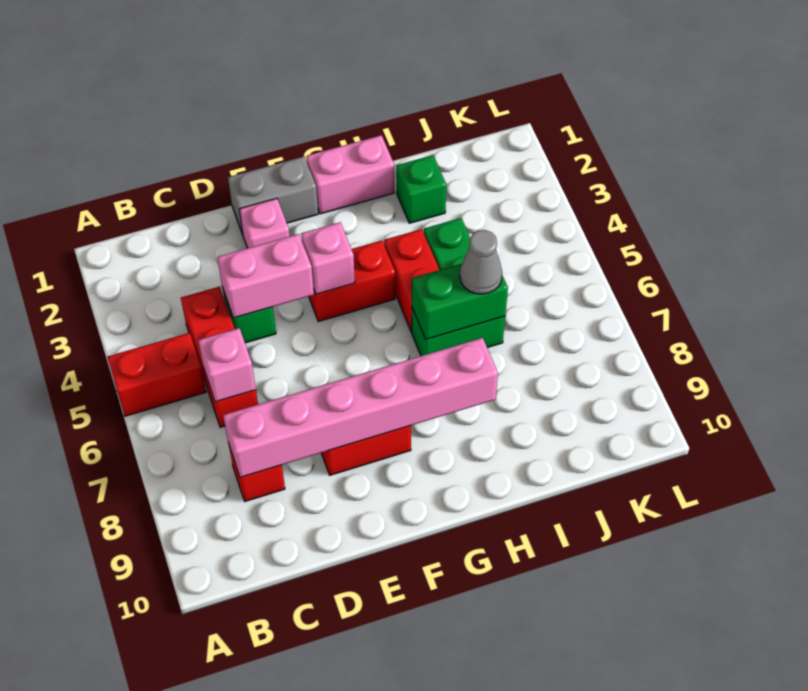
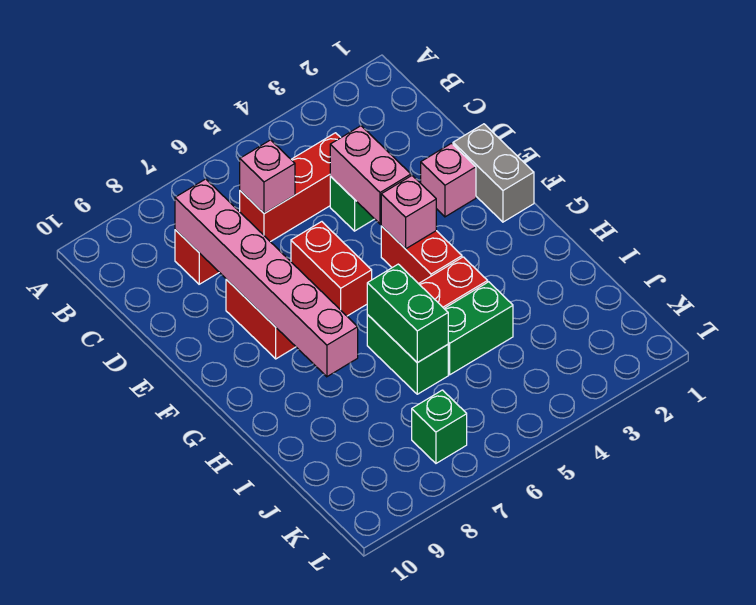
red 1x2 brick [107,333,206,416] -> red 1x2 brick moved to [291,222,372,316]
pink 1x2 brick [306,135,394,214] -> none
green 1x1 brick [396,155,446,223] -> green 1x1 brick moved to [412,390,467,463]
grey 1x1 cone [460,230,502,294] -> none

